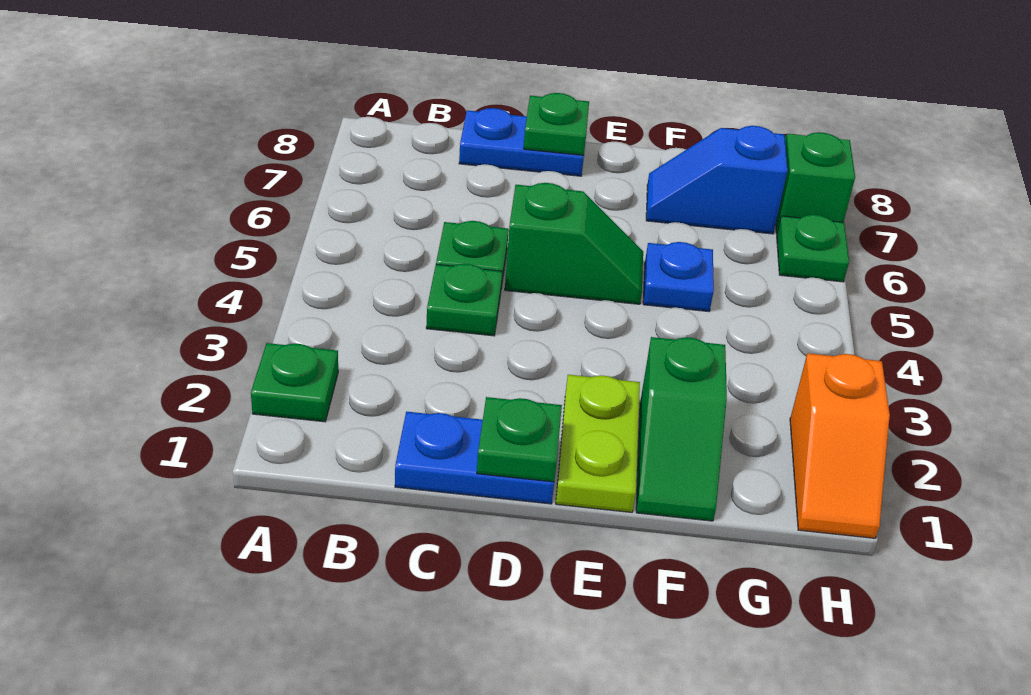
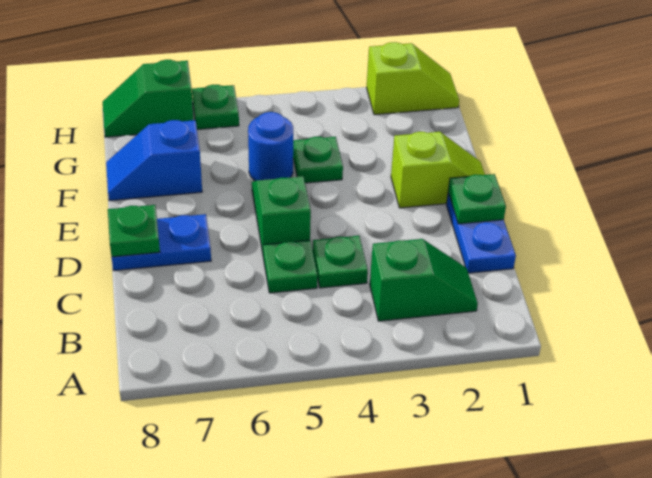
green 1x1 plate [251,343,338,422] -> green 1x1 plate moved to [293,137,343,183]
blue 1x2 plate [459,108,584,176] -> blue 1x2 plate turned to [112,214,211,271]
lime 1x2 plate [556,375,640,512] -> lime 1x2 slope [391,132,485,208]
green 1x2 slope [636,337,727,521] -> green 1x2 slope moved to [370,239,478,321]
blue 1x1 plate [643,242,714,312] -> blue 1x1 round brick [248,112,293,181]
blue 1x2 slope [646,126,788,234] -> blue 1x2 slope turned to [106,120,202,201]
orange 1x2 slope [790,353,890,538] -> lime 1x2 slope [367,42,459,115]

